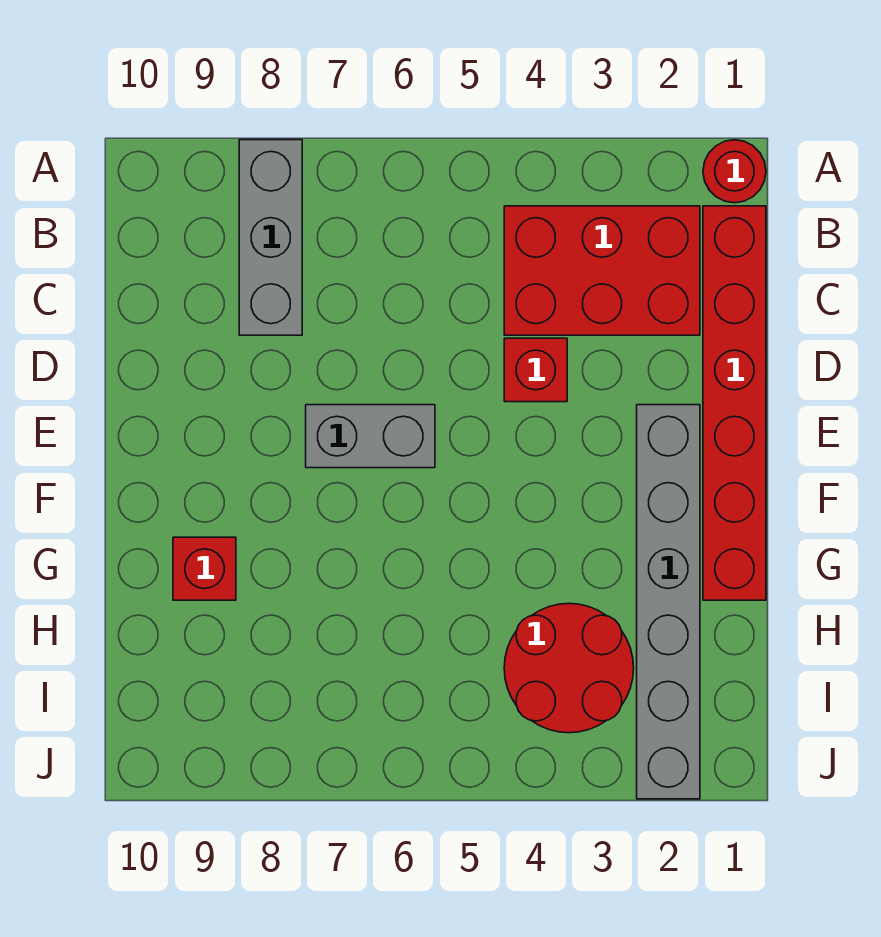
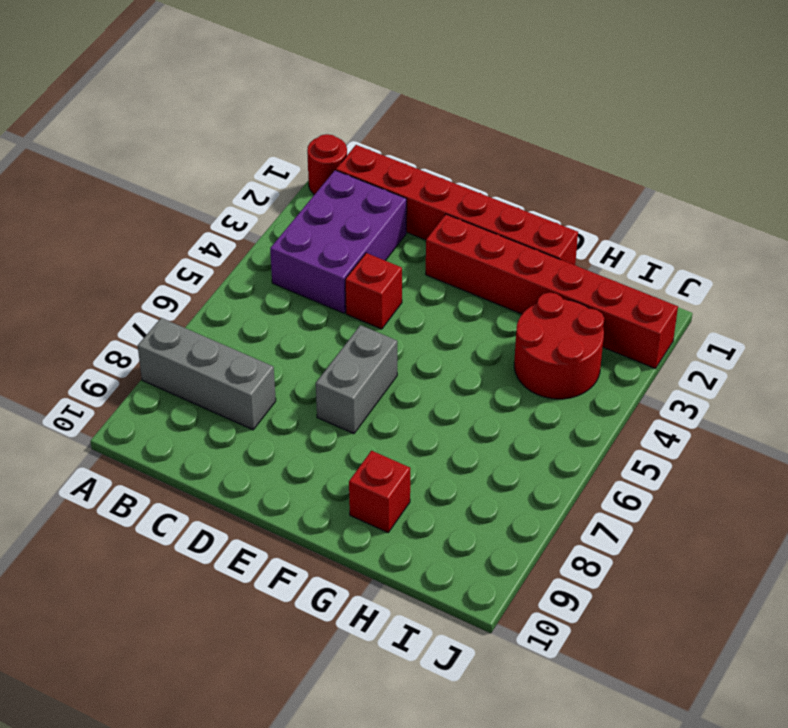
red 2x3 brick [504,206,700,335] -> purple 2x3 brick [270,170,407,313]
grey 1x6 brick [637,405,700,799] -> red 1x6 brick [426,214,678,369]

